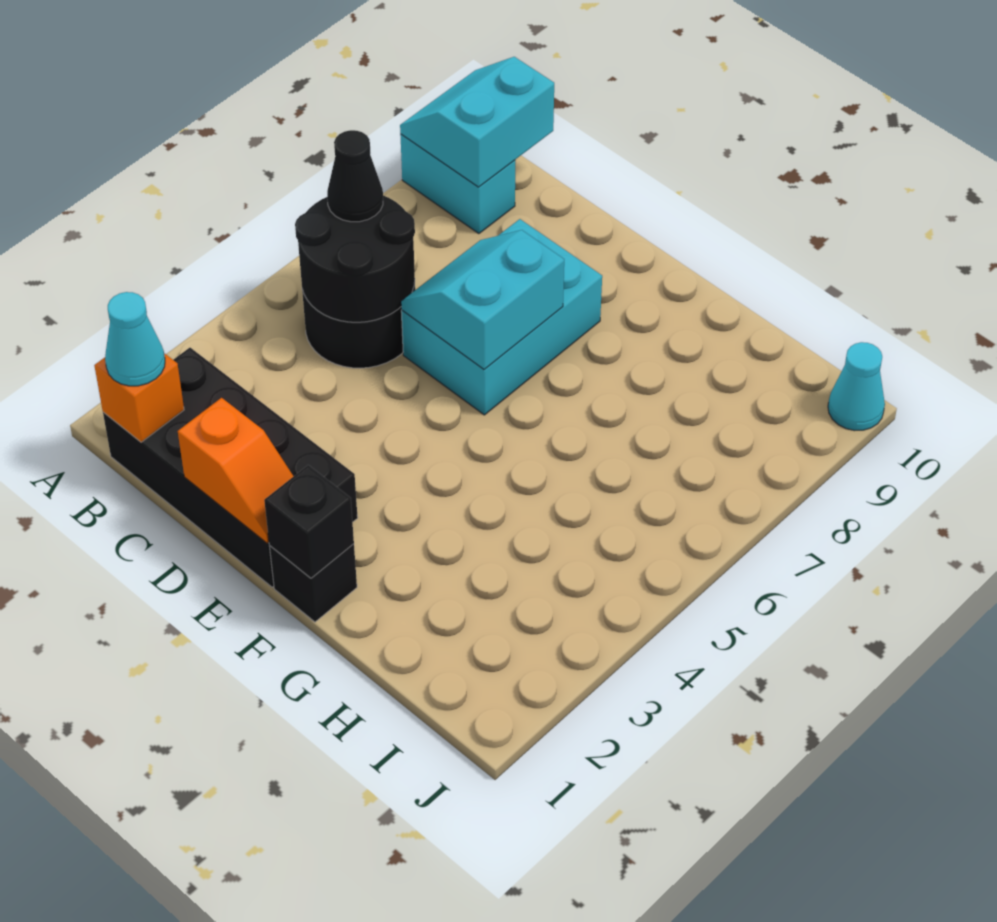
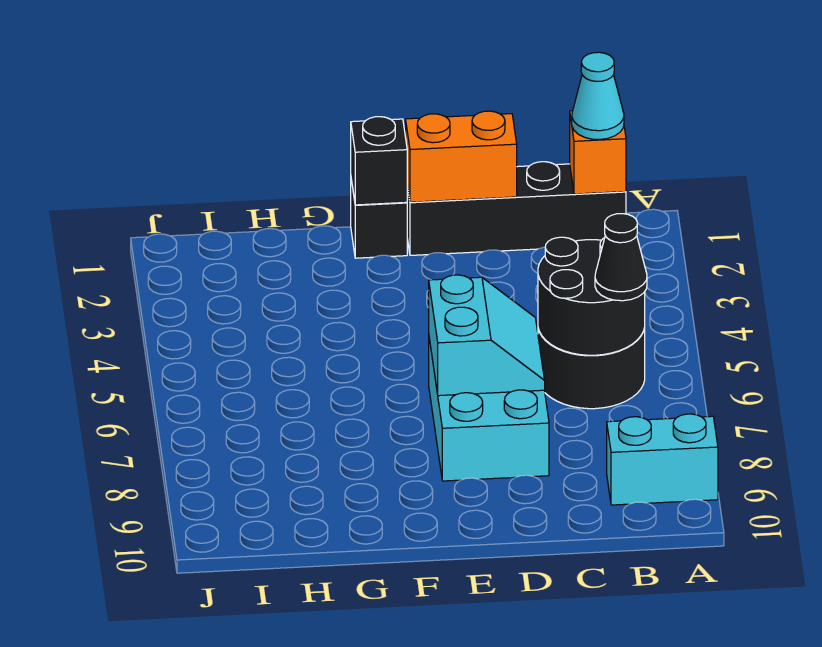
cyan 2x2 slope [400,57,554,187] -> none
black 2x4 brick [103,348,358,587] -> black 1x4 brick [407,162,626,255]
orange 1x2 slope [178,398,294,543] -> orange 1x2 brick [406,111,517,202]
cyan 1x1 cone [828,342,885,430] -> none

